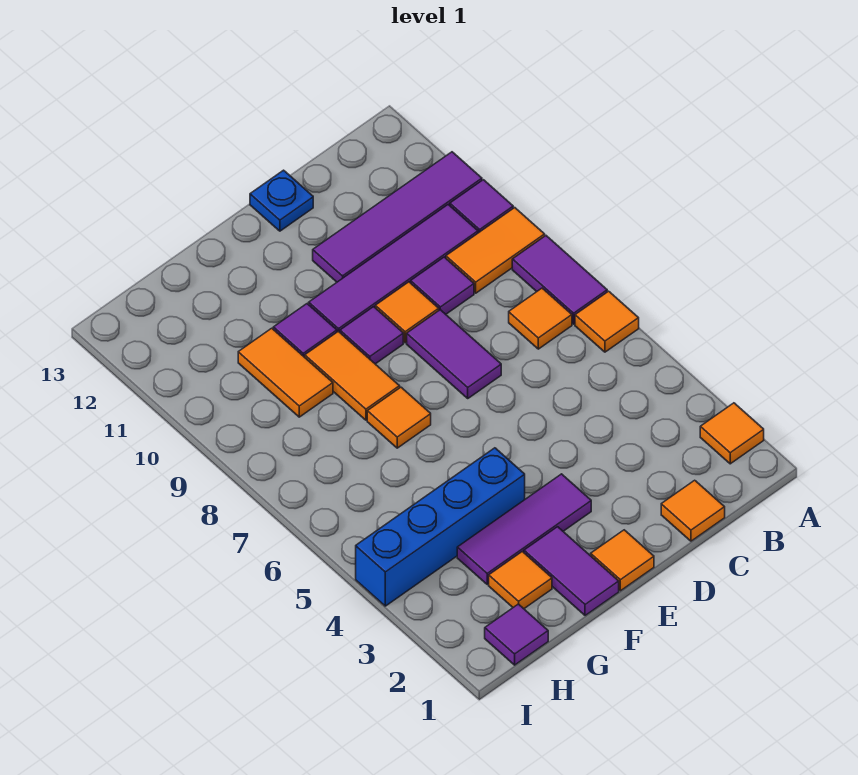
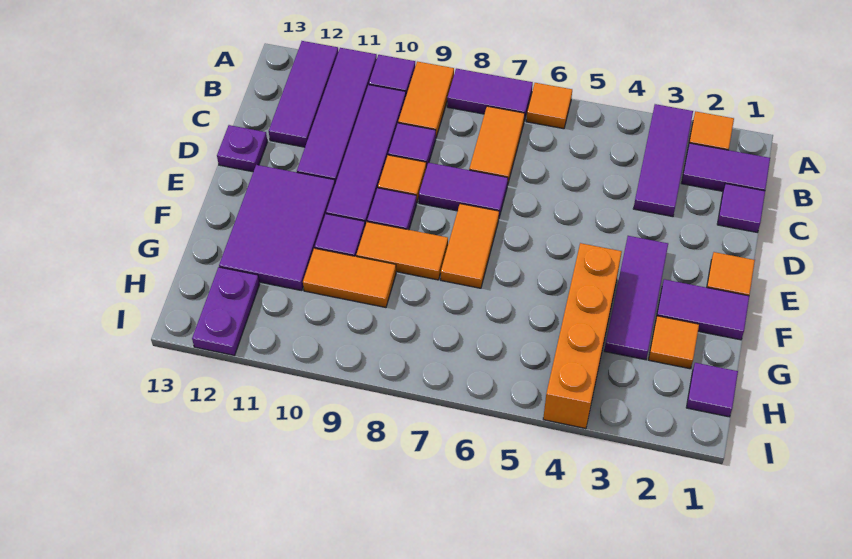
none -> purple 1x3 tile [633,104,693,217]
none -> purple 1x3 tile [269,41,338,147]
none -> purple 1x2 tile [682,143,770,191]
orange 1x1 tile [509,288,572,349] -> orange 1x2 tile [469,106,525,183]
orange 1x1 tile [661,480,725,541] -> purple 1x1 tile [717,184,765,232]
blue 1x1 plate [250,170,313,231] -> purple 1x1 plate [217,125,267,172]
none -> purple 2x3 tile [219,165,335,291]
blue 1x4 brick [356,448,525,606] -> orange 1x4 brick [543,243,622,429]
orange 1x1 tile [367,387,431,448] -> orange 1x2 tile [441,204,499,288]
none -> purple 1x2 plate [192,267,260,356]

